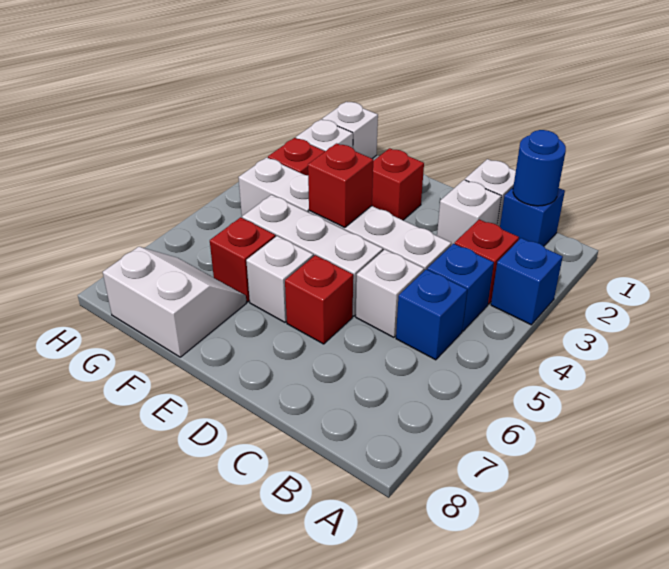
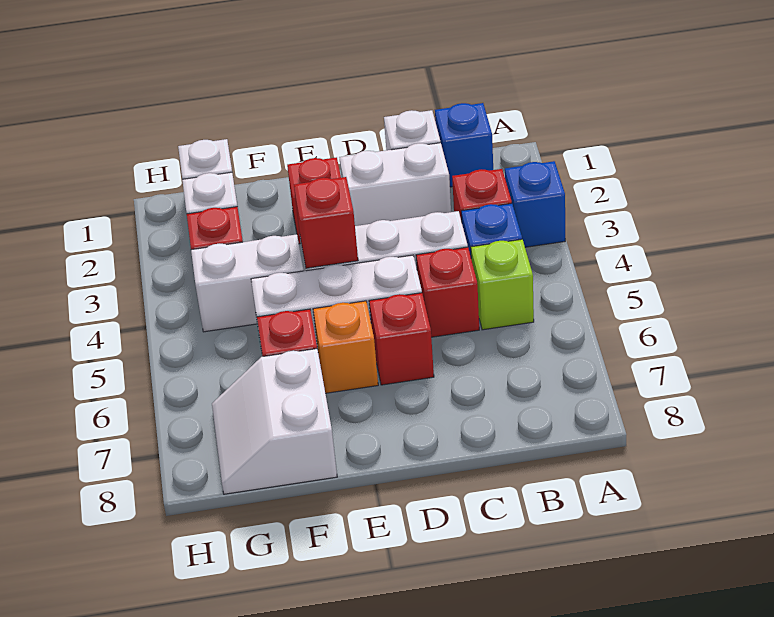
blue 1x1 round brick [513,130,566,206] -> none
blue 1x1 brick [396,269,467,360] -> lime 1x1 brick [471,239,534,330]
white 1x1 brick [437,180,501,245] -> white 1x2 brick [339,143,451,226]
white 1x1 brick [356,250,424,337] -> red 1x1 brick [416,247,479,337]
white 1x1 brick [246,236,313,322] -> orange 1x1 brick [313,301,378,393]
white 2x2 slope [103,247,246,357] -> white 2x2 slope turned to [212,349,337,494]

